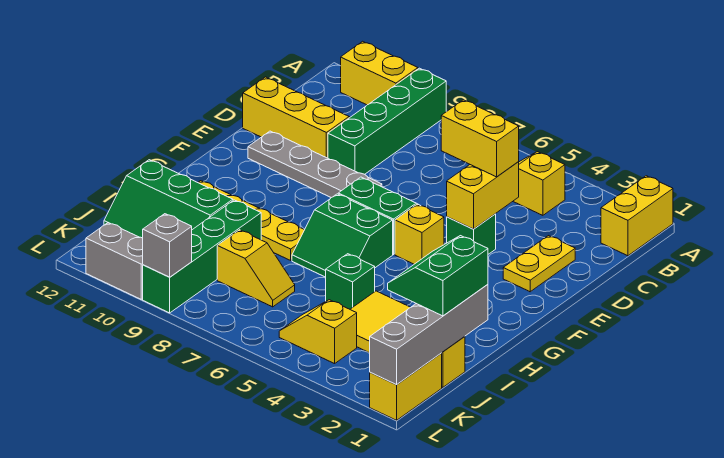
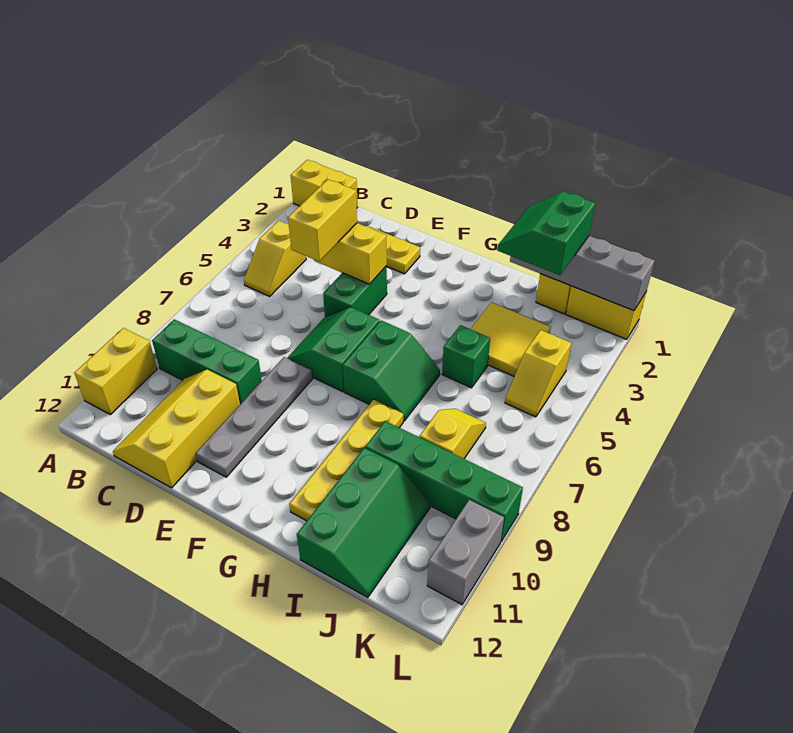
green 1x4 brick [328,68,446,174] -> green 1x3 brick [152,319,262,404]
green 1x1 brick [447,214,496,254] -> green 1x2 brick [323,266,387,317]
yellow 1x1 brick [395,204,444,264] -> none
green 2x2 slope [388,236,488,316] -> green 2x2 slope turned to [497,192,595,275]
grey 1x1 brick [143,214,192,277] -> none

